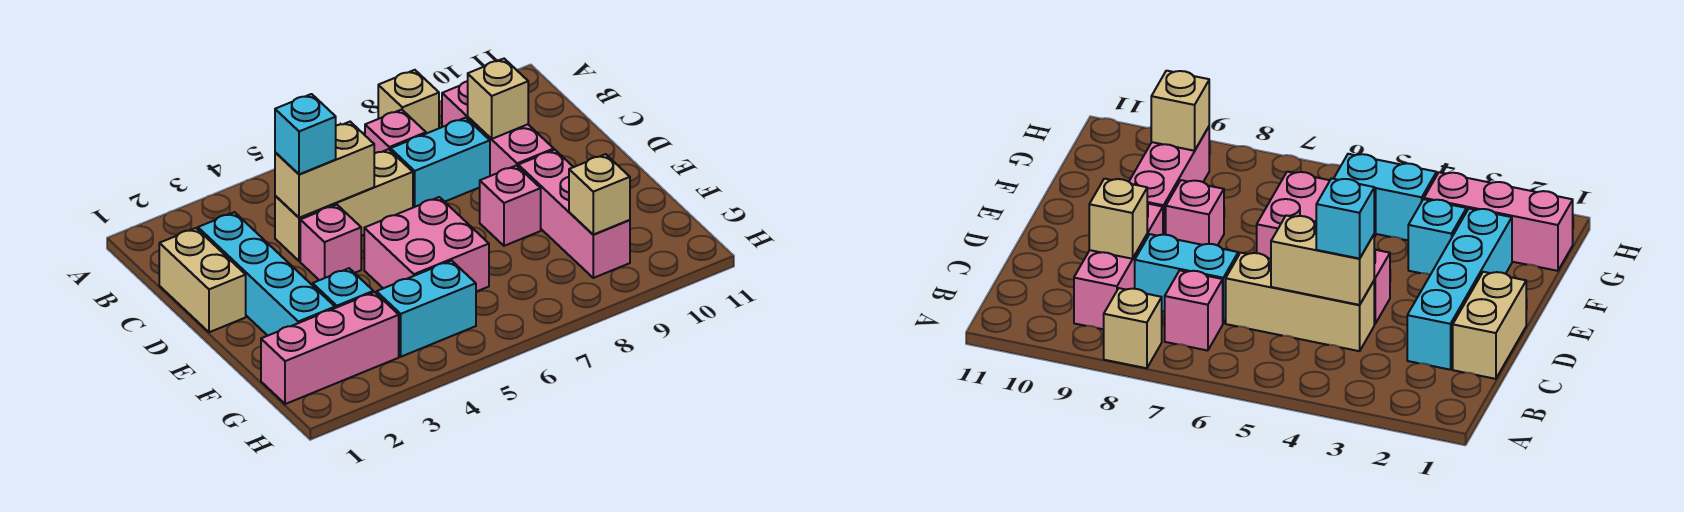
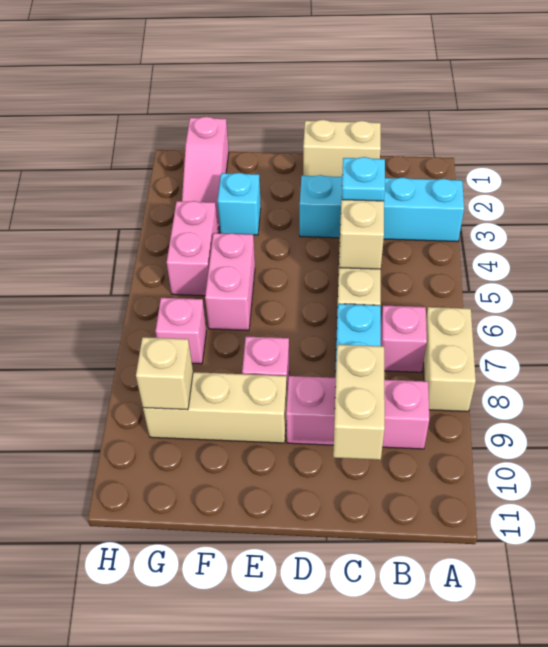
tan 1x1 brick [378,70,439,134] -> tan 1x2 brick [424,307,476,412]
cyan 1x4 brick [198,212,335,336] -> cyan 1x4 brick moved to [300,175,464,242]
cyan 1x1 brick [275,94,336,175] -> cyan 1x1 plate [342,157,385,201]
tan 1x1 brick [468,59,528,139] -> tan 1x2 brick [333,345,385,460]
pink 1x1 brick [300,205,361,280] -> pink 1x1 brick moved to [155,298,206,364]
pink 2x2 brick [364,197,489,292] -> pink 1x2 brick [205,233,255,331]
pink 1x3 brick [518,150,630,278] -> tan 1x3 brick [143,372,287,443]
pink 1x3 brick [261,292,399,404] -> pink 1x3 slope [182,117,229,233]
cyan 1x2 brick [377,261,476,357] -> pink 1x2 brick [167,201,218,296]

